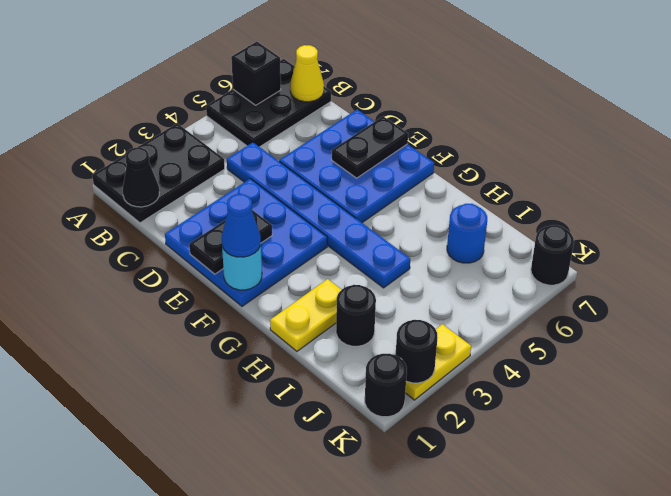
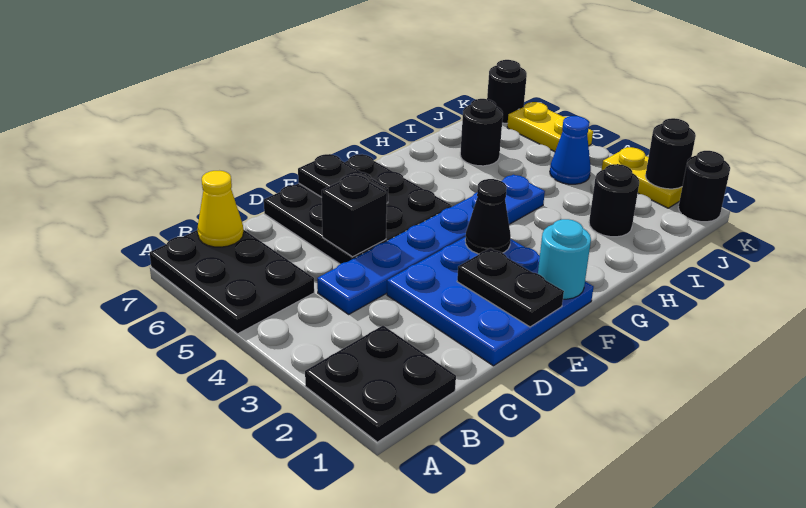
black 2x3 plate [92,123,225,223] -> black 2x2 plate [305,326,456,442]
black 1x1 brick [231,42,281,105] -> black 1x1 brick moved to [322,174,387,257]
black 1x1 cone [123,148,159,207] -> black 1x1 cone moved to [465,179,511,254]
blue 3x3 plate [279,110,434,223] -> black 3x3 plate [264,154,452,264]
blue 1x1 cone [222,194,261,257] -> blue 1x1 cone moved to [550,116,591,184]
yellow 1x2 plate [270,279,341,351] -> yellow 1x2 plate moved to [507,102,593,152]
blue 1x1 round brick [447,204,487,263] -> black 1x1 round brick [460,99,503,166]

